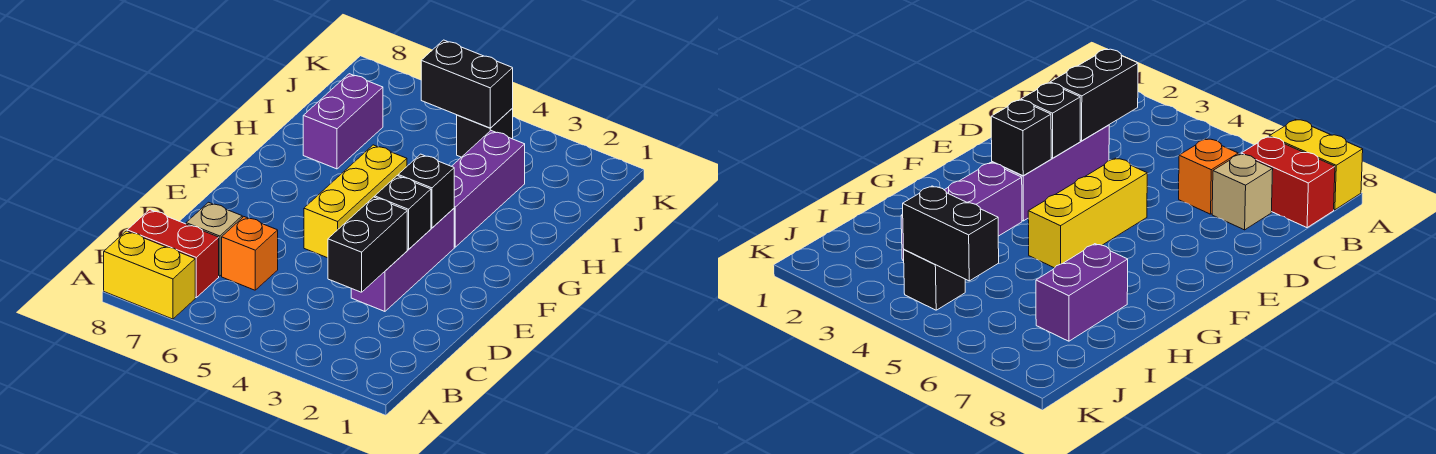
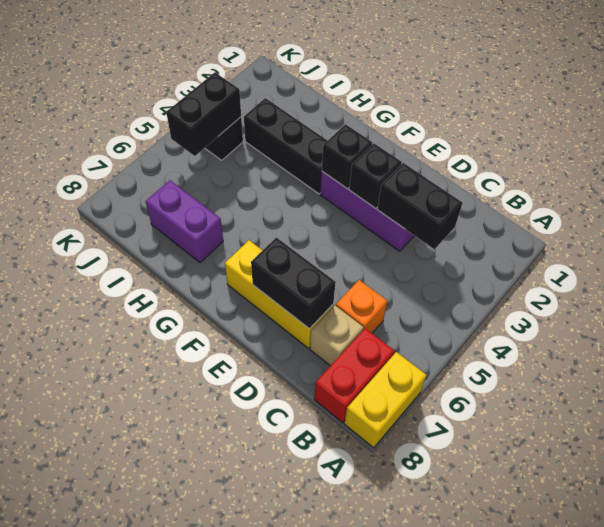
none -> black 1x2 brick [251,237,336,329]
yellow 1x3 brick [304,145,407,258] -> yellow 1x3 brick moved to [225,240,333,348]
purple 1x3 brick [452,131,525,247] -> black 1x3 brick [244,98,328,194]

